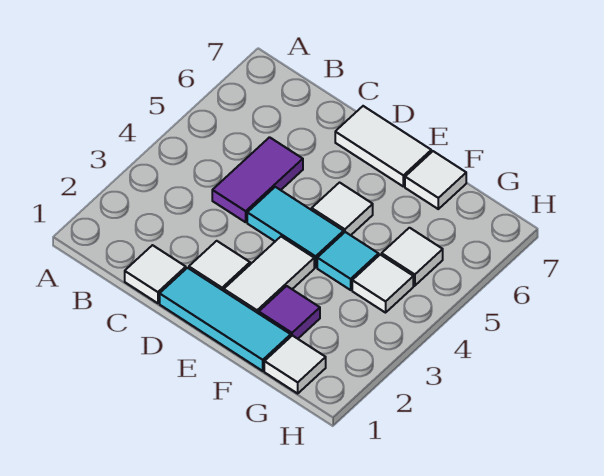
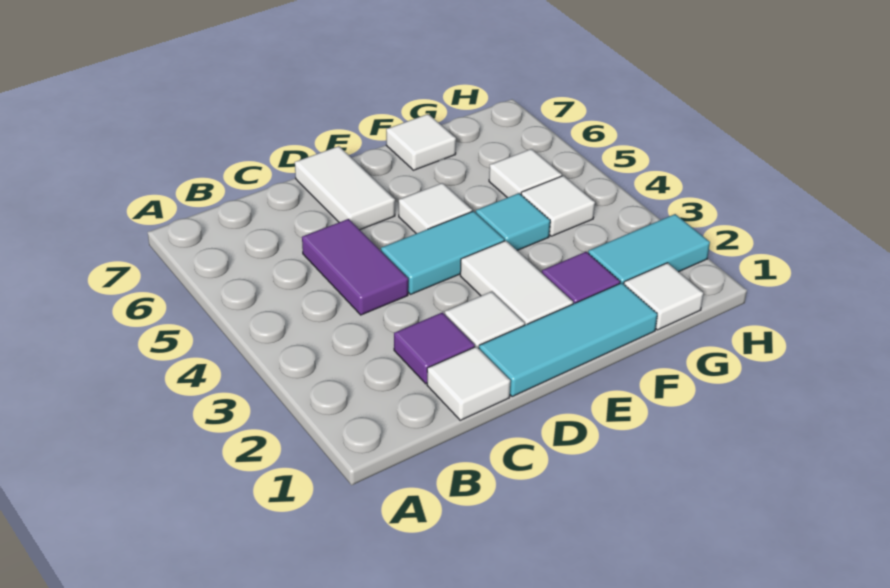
none -> purple 1x1 tile [394,312,475,384]
white 1x2 tile [335,106,431,186] -> white 1x2 tile turned to [295,146,395,230]
none -> cyan 1x2 tile [588,214,710,284]

